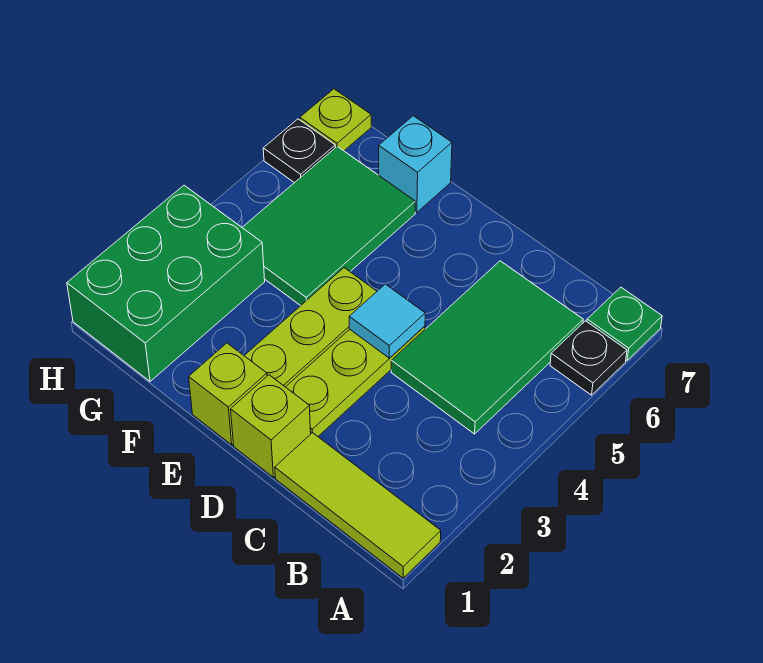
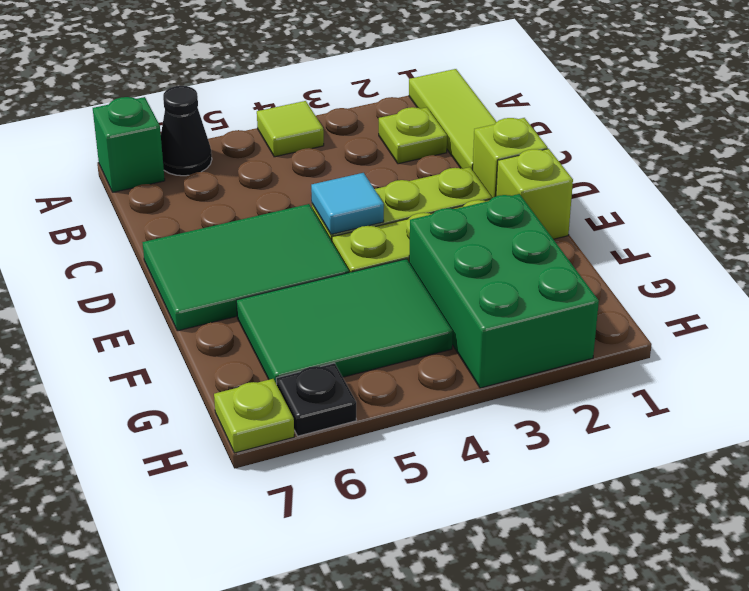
none -> lime 1x1 tile [257,101,324,157]
black 1x1 plate [550,321,627,395] -> black 1x1 cone [161,86,212,176]
green 1x1 plate [587,287,662,360] -> green 1x1 brick [93,97,165,192]
none -> lime 1x1 plate [379,107,447,164]
green 2x3 tile [391,261,583,434] -> green 2x3 tile moved to [142,204,349,331]
cyan 1x1 brick [379,116,452,212] -> none
green 2x3 brick [67,185,265,381] -> green 2x3 brick turned to [409,194,599,388]

